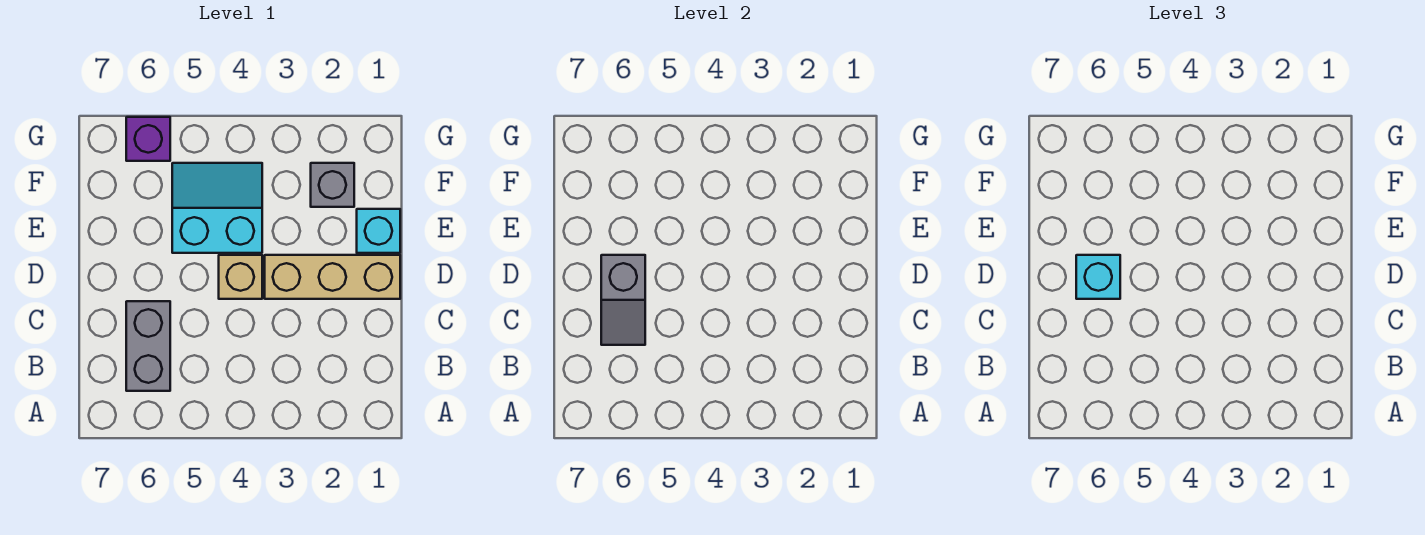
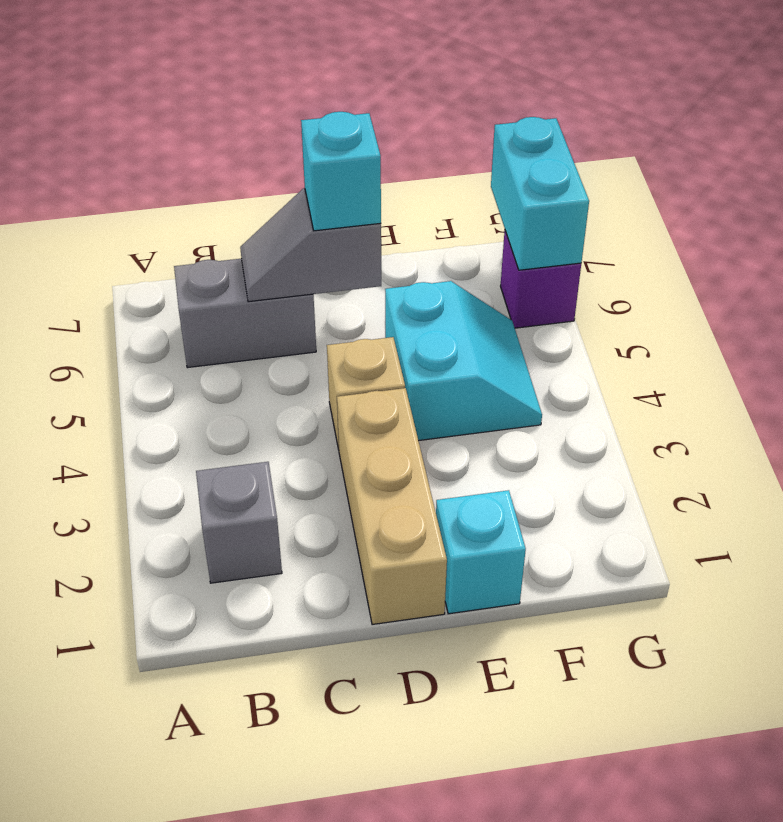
grey 1x1 brick [311,163,354,207] -> grey 1x1 brick moved to [196,462,282,583]
none -> cyan 1x2 brick [491,117,589,270]

